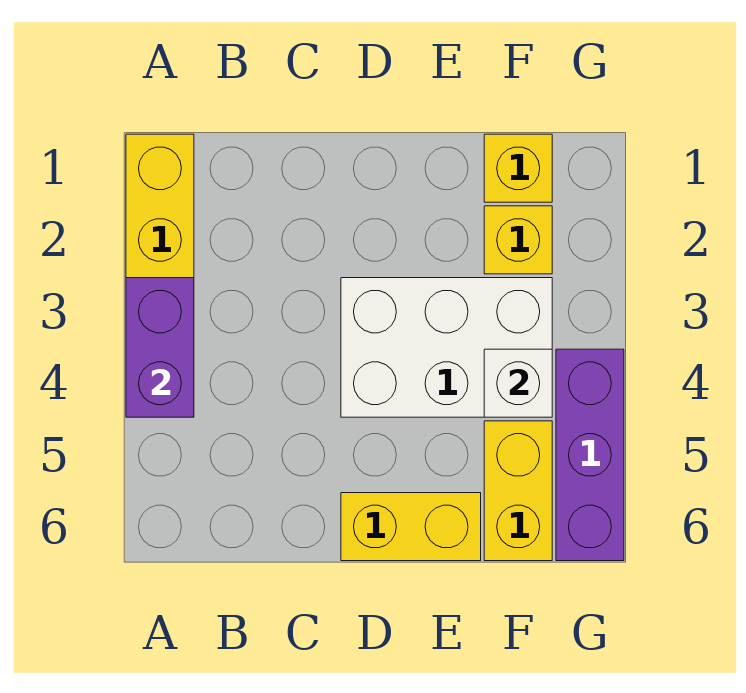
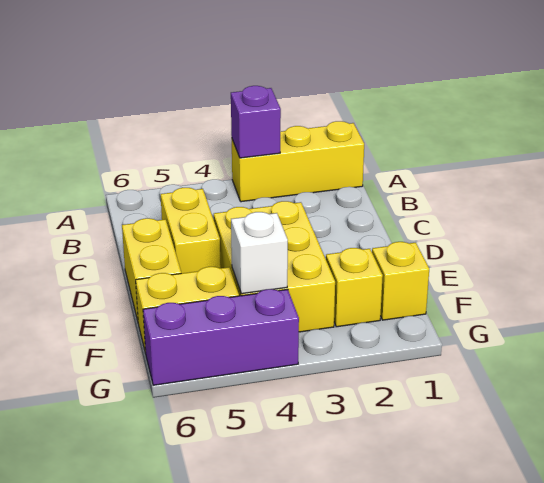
purple 1x2 brick [126,278,194,417] -> purple 1x1 brick [231,86,281,158]
none -> yellow 1x2 brick [161,188,221,273]
white 2x3 brick [341,278,552,417] -> yellow 2x3 brick [214,201,335,332]

